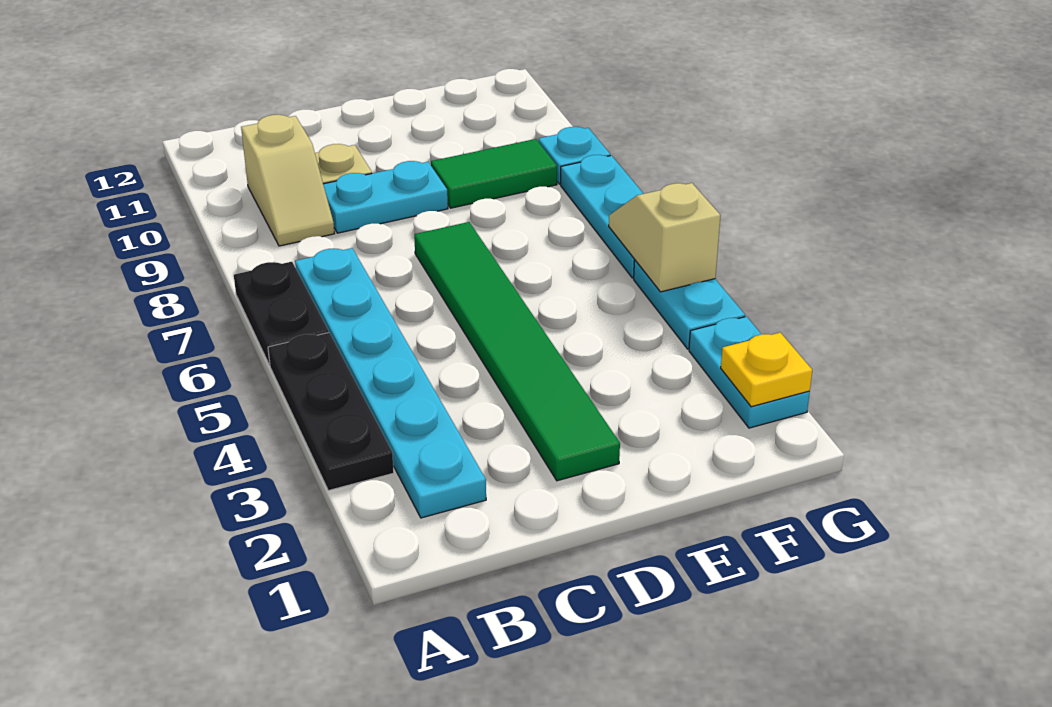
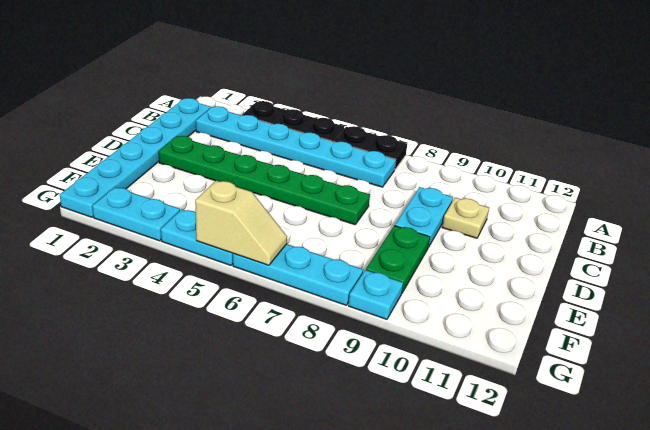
none -> cyan 1x6 plate [60,98,211,217]
tan 1x2 slope [241,115,335,246] -> none
green 1x6 tile [414,222,620,481] -> green 1x6 plate [158,136,370,225]
green 1x2 tile [431,139,557,208] -> green 1x2 plate [366,226,430,294]
yellow 1x1 plate [721,333,812,407] -> none

